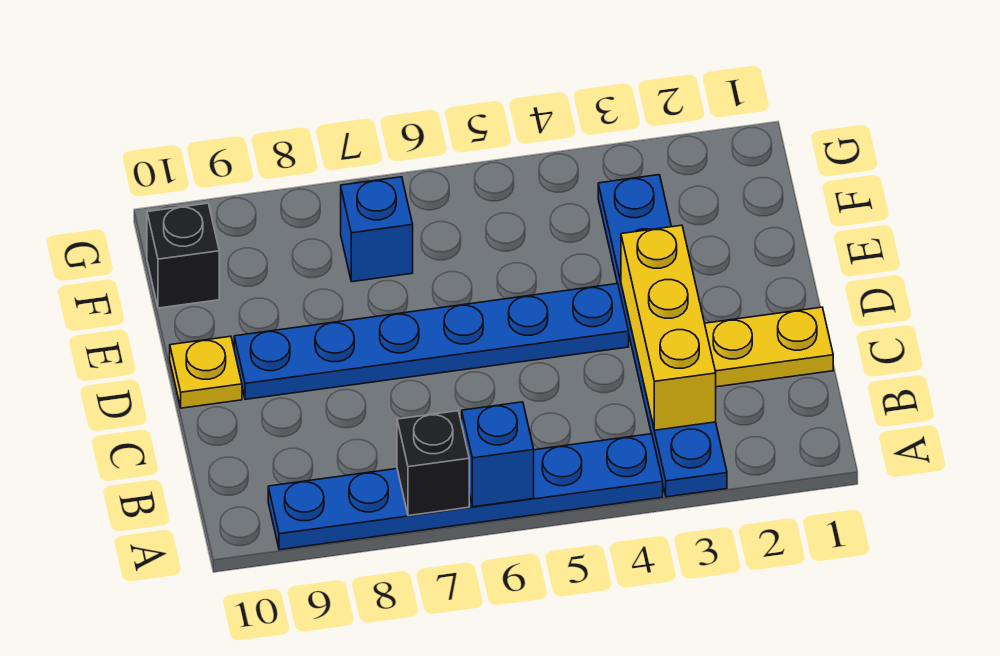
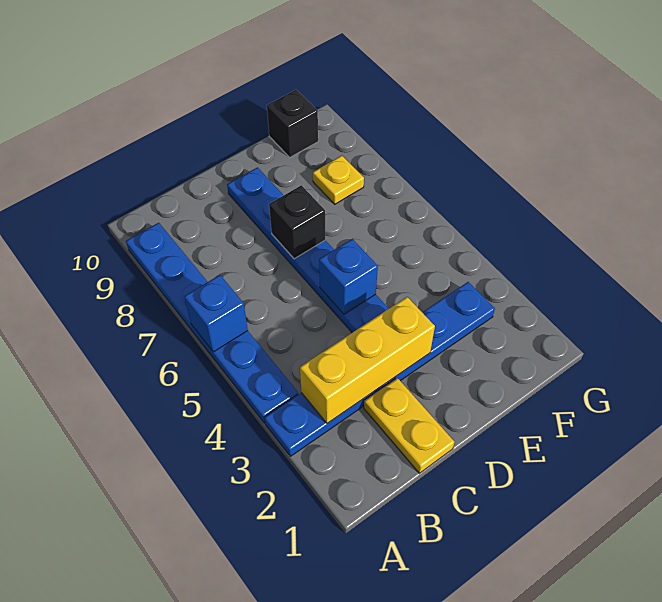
black 1x1 brick [397,411,469,516] -> black 1x1 brick moved to [269,185,325,259]
yellow 1x1 plate [170,336,242,408] -> yellow 1x1 plate moved to [313,156,364,204]
blue 1x1 brick [341,177,413,282] -> blue 1x1 brick moved to [319,239,378,314]

